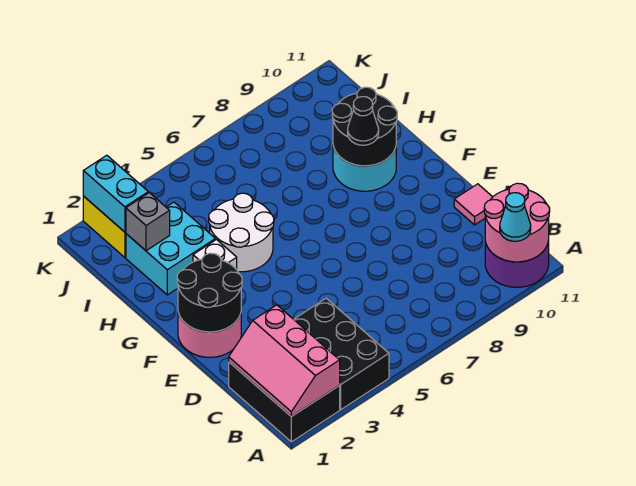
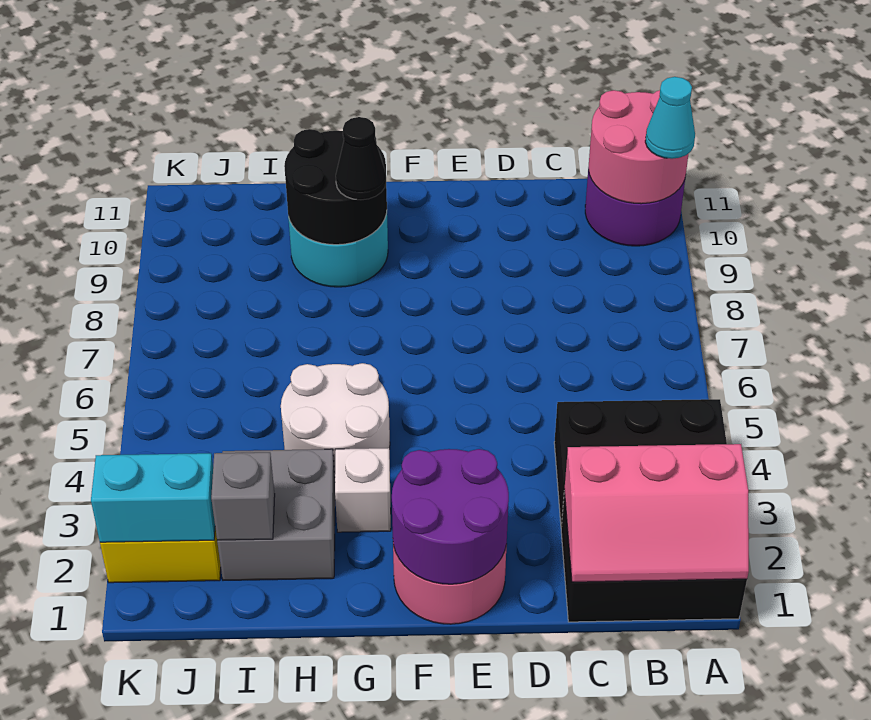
pink 1x1 tile [454,184,492,225] -> none
black 2x2 round brick [177,253,242,332] -> purple 2x2 round brick [392,449,509,584]
cyan 2x2 brick [126,202,216,295] -> grey 2x2 brick [217,449,335,580]

